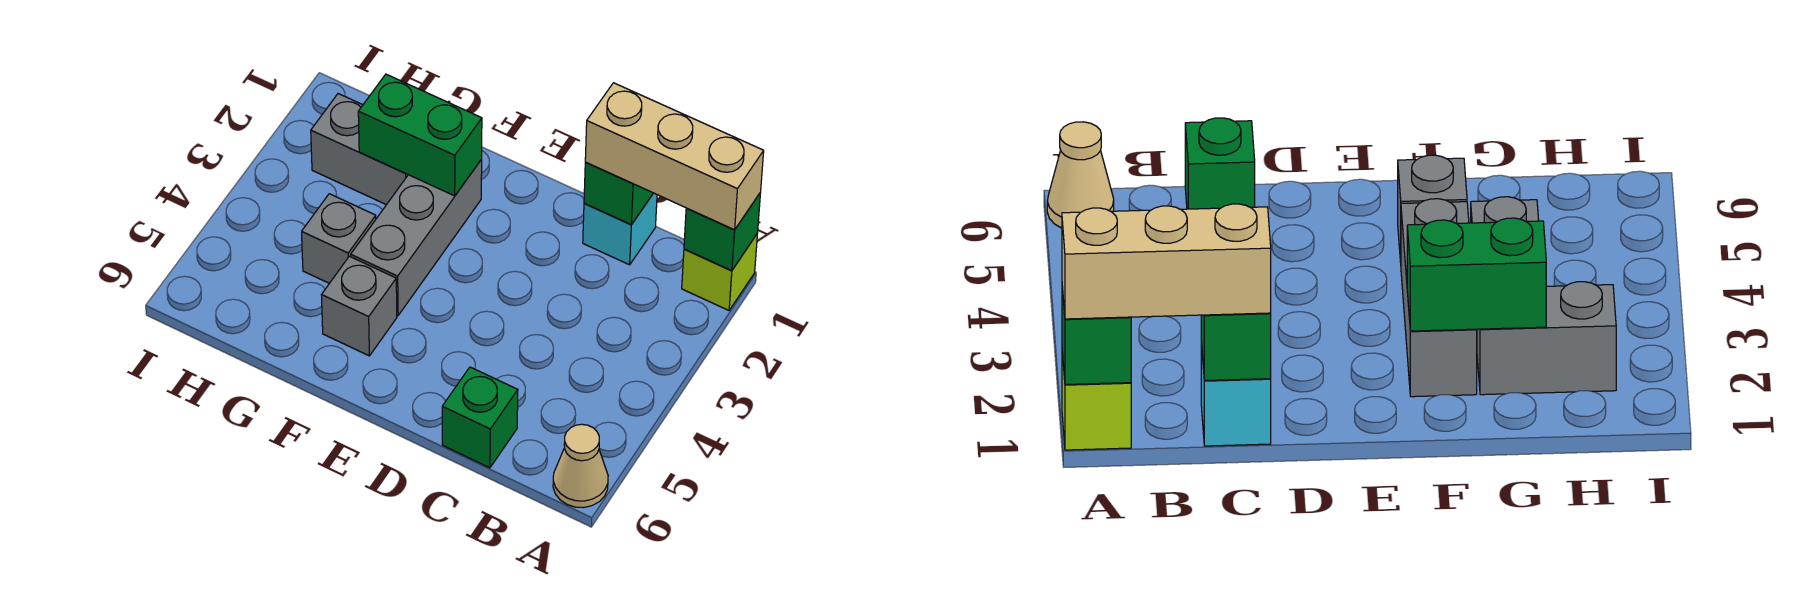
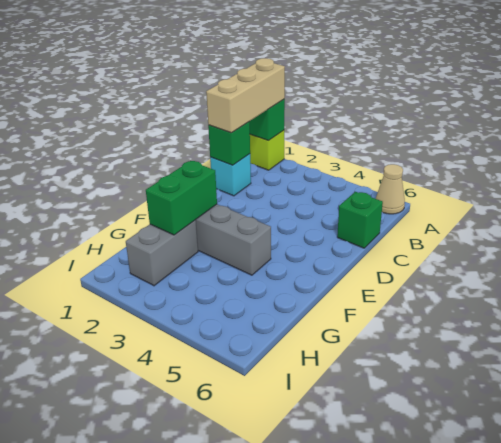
grey 1x1 brick [322,256,397,356] -> none
grey 1x1 brick [302,194,376,283] -> none

